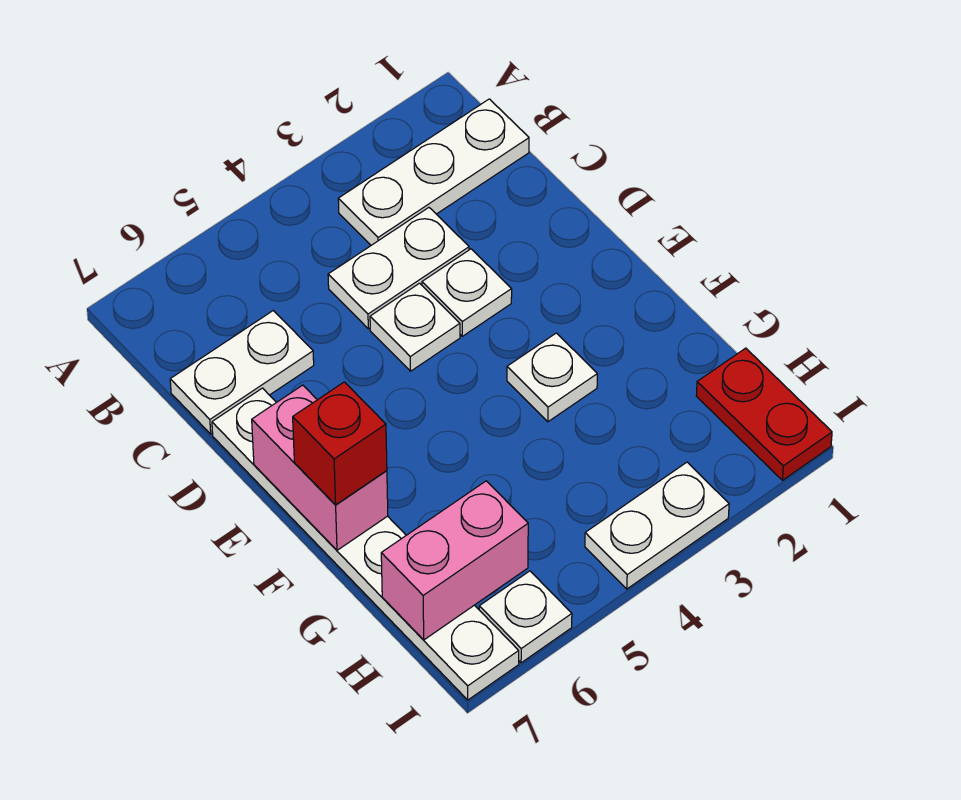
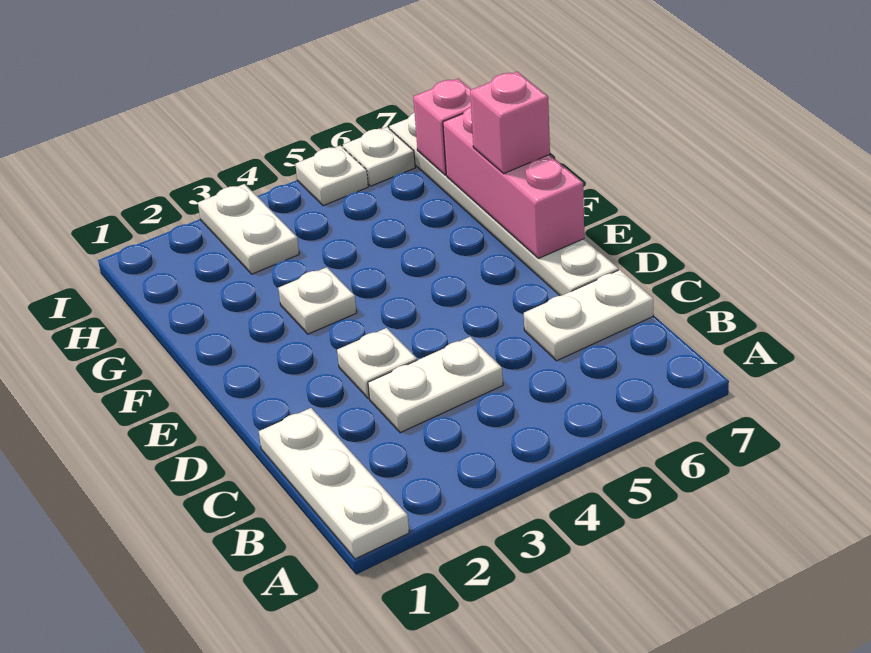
white 1x3 plate [338,99,529,245] -> white 1x3 plate turned to [259,408,409,559]
white 1x1 plate [370,283,460,371] -> white 1x1 plate moved to [295,146,368,206]
pink 1x2 brick [252,385,388,550] -> pink 1x3 brick [443,107,584,258]
red 1x1 brick [293,382,387,505] -> pink 1x1 brick [470,72,550,173]
red 1x2 plate [696,348,832,480] -> none
pink 1x2 brick [381,481,528,640] -> pink 1x1 brick [413,79,471,175]
white 1x2 plate [585,462,729,589] -> white 1x2 plate turned to [198,184,299,274]

